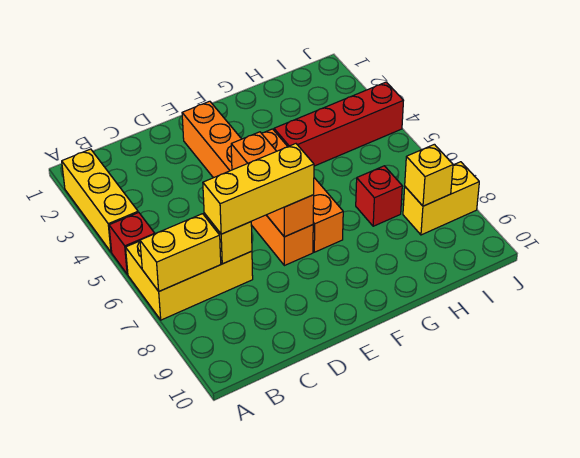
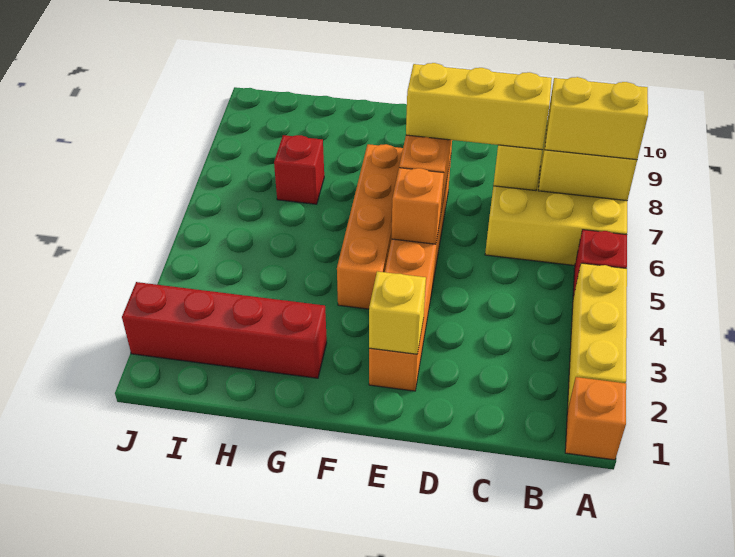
none -> orange 1x1 brick [565,377,626,460]
red 1x4 brick [274,82,403,166] -> red 1x4 brick moved to [122,282,327,378]
yellow 1x2 brick [403,162,479,235] -> yellow 1x2 brick moved to [545,77,648,160]
yellow 1x1 brick [405,144,453,206] -> yellow 1x1 brick moved to [369,271,426,354]

